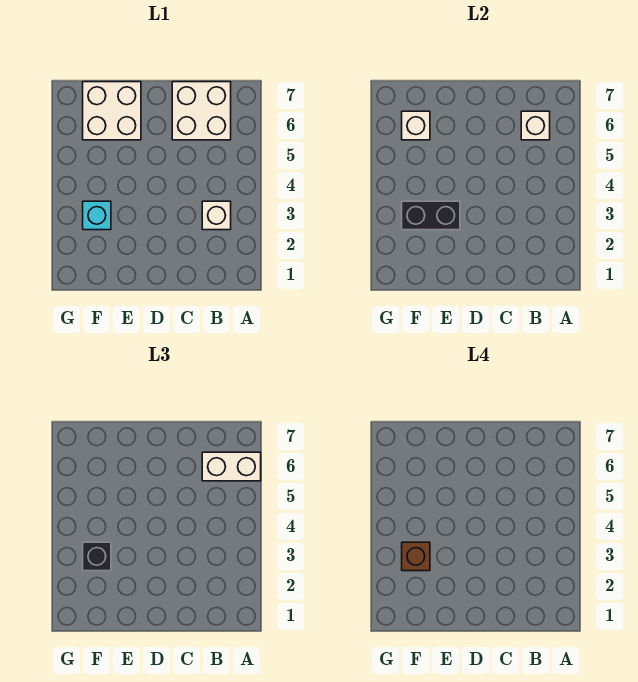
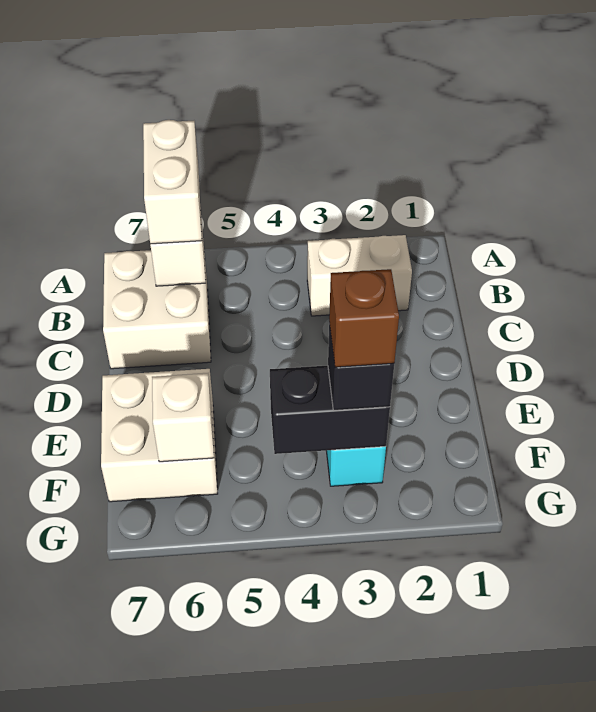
white 1x1 brick [202,201,231,230] -> white 1x2 brick [307,235,412,316]
black 1x2 brick [402,201,460,230] -> black 1x2 brick turned to [270,365,390,454]

